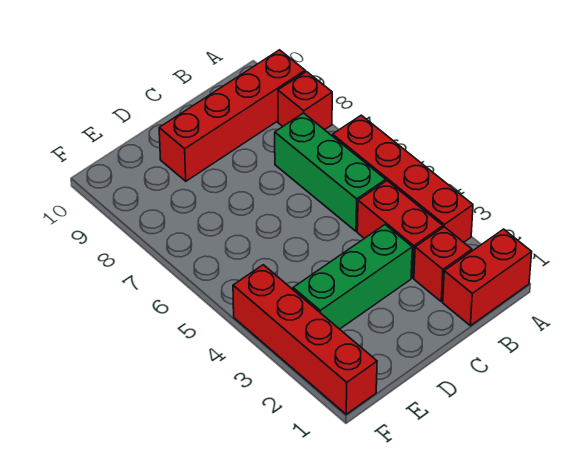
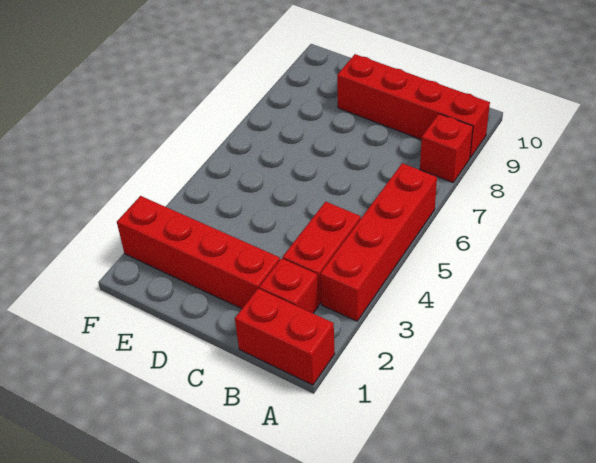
green 1x3 brick [275,113,386,231] -> none
green 1x3 brick [293,225,412,329] -> none
red 1x4 brick [233,265,377,414] -> red 1x4 brick turned to [117,196,280,309]

